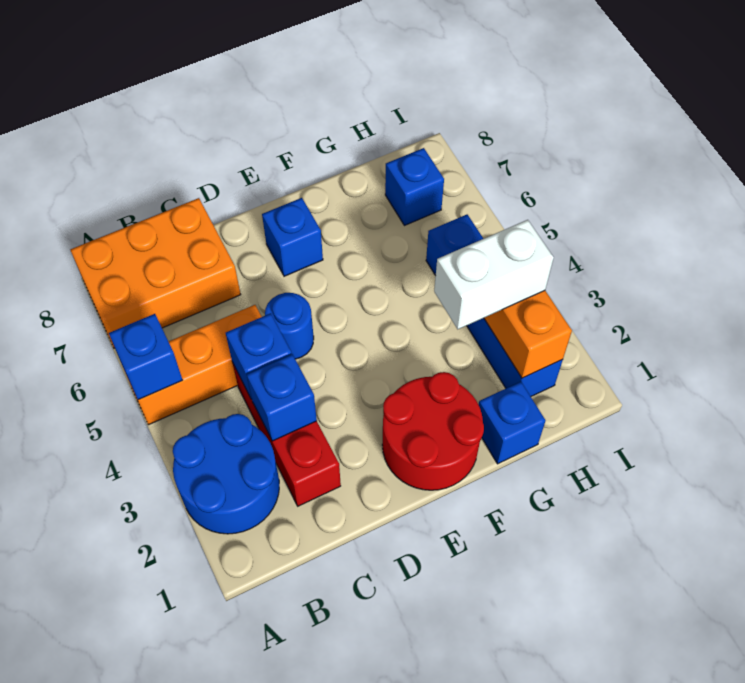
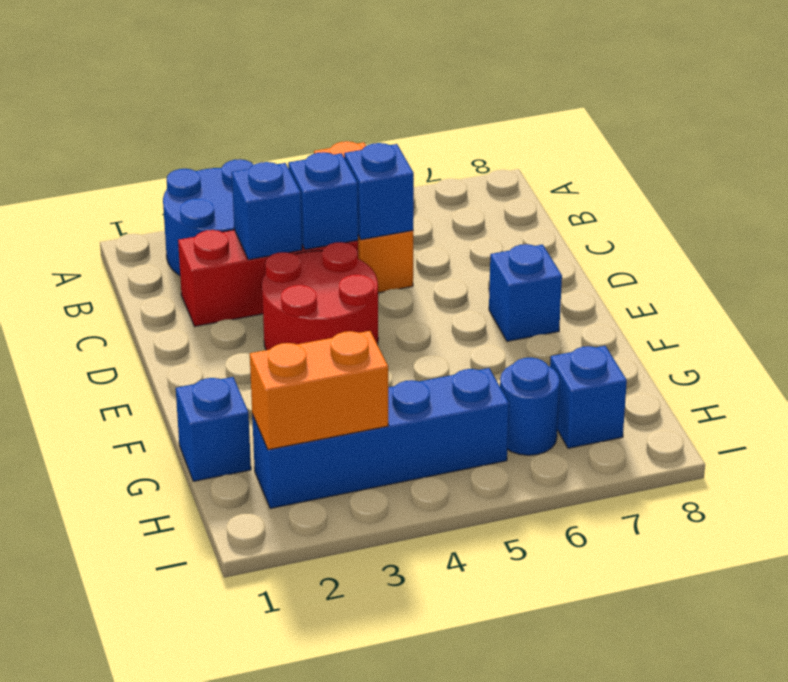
blue 1x1 brick [109,314,182,400] -> blue 1x1 brick moved to [344,143,414,240]
orange 2x3 brick [70,198,241,348] -> none
blue 1x1 round brick [265,293,314,359] -> blue 1x1 round brick moved to [500,358,560,455]
red 2x2 round brick [382,372,484,490] -> red 2x2 round brick moved to [262,242,378,350]
white 1x2 brick [434,220,554,329] -> none

